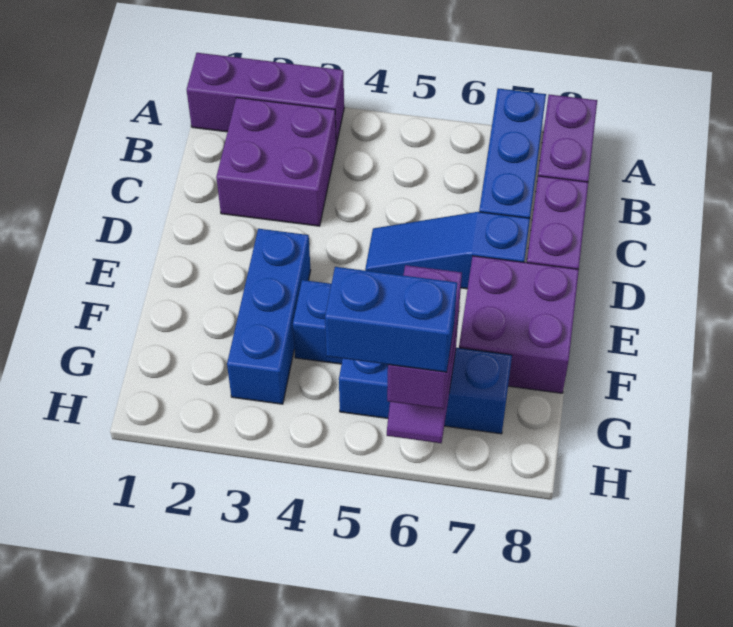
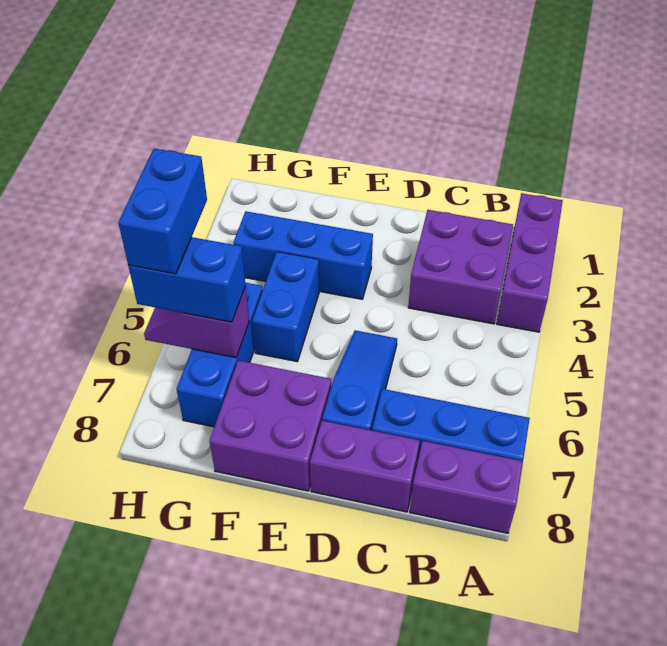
purple 1x2 brick [387,265,462,409] -> blue 1x2 brick [128,237,246,322]

